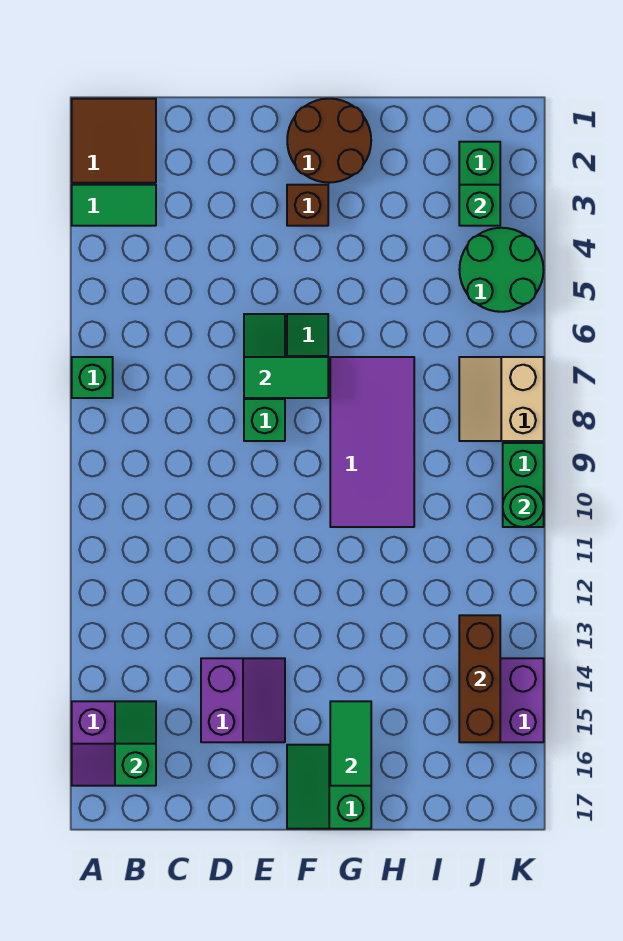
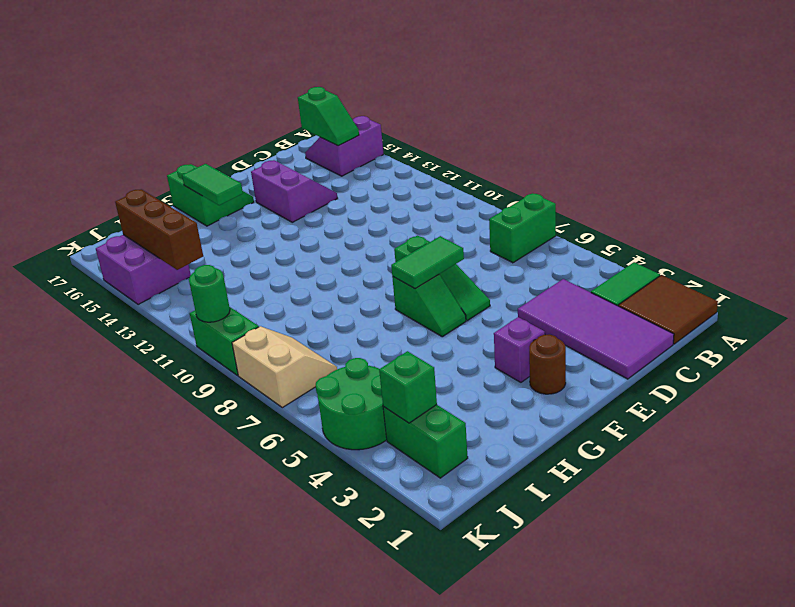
green 1x1 brick [72,357,113,398] -> green 1x2 brick [489,193,556,263]
purple 2x2 slope [201,658,285,742] -> purple 2x2 slope turned to [251,161,337,222]
brown 2x2 round brick [287,99,371,183] -> brown 1x1 round brick [529,334,566,394]
brown 1x1 brick [287,185,328,226] -> purple 1x1 brick [494,317,545,382]
purple 2x4 tile [330,357,414,527] -> purple 2x4 tile moved to [518,279,674,379]

